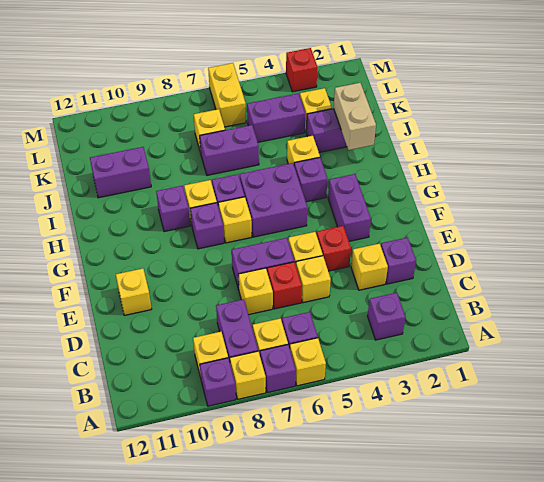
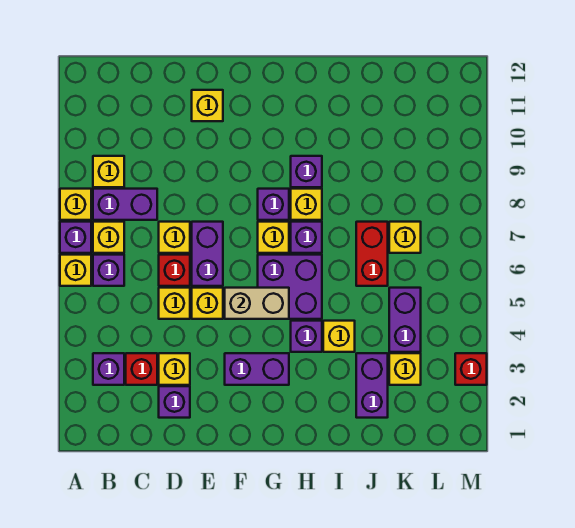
purple 1x1 brick [200,358,236,406] -> none
red 1x1 brick [317,226,351,271] -> red 1x1 brick moved to [126,353,157,385]
tan 1x2 brick [334,83,376,150] -> tan 1x2 brick moved to [225,288,289,319]
purple 1x2 brick [200,125,259,175] -> red 1x2 brick [356,222,388,286]
purple 1x2 brick [90,147,151,198] -> none
yellow 1x2 brick [208,63,246,127] -> none

